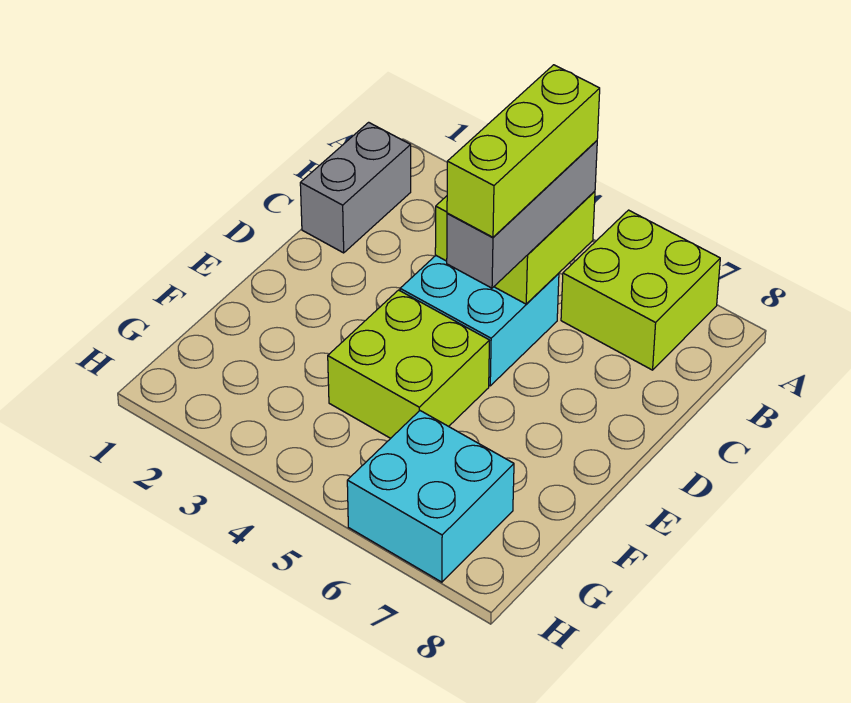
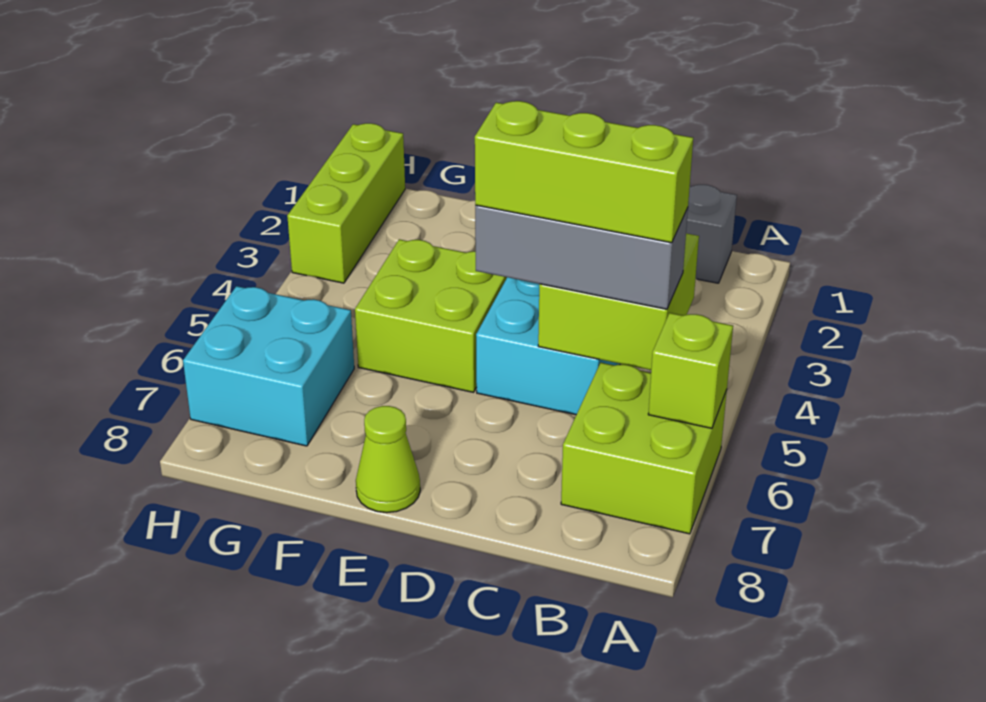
none -> lime 1x1 brick [648,313,733,428]
none -> lime 1x1 cone [356,406,420,513]
none -> lime 1x3 brick [287,123,405,283]

